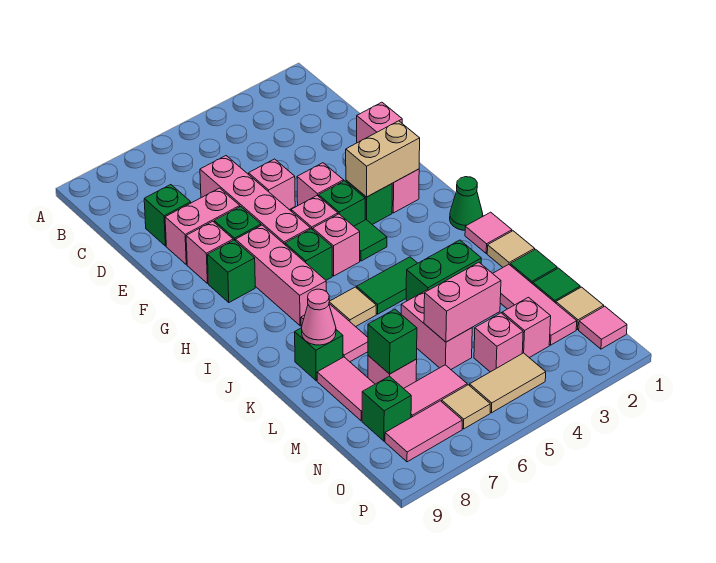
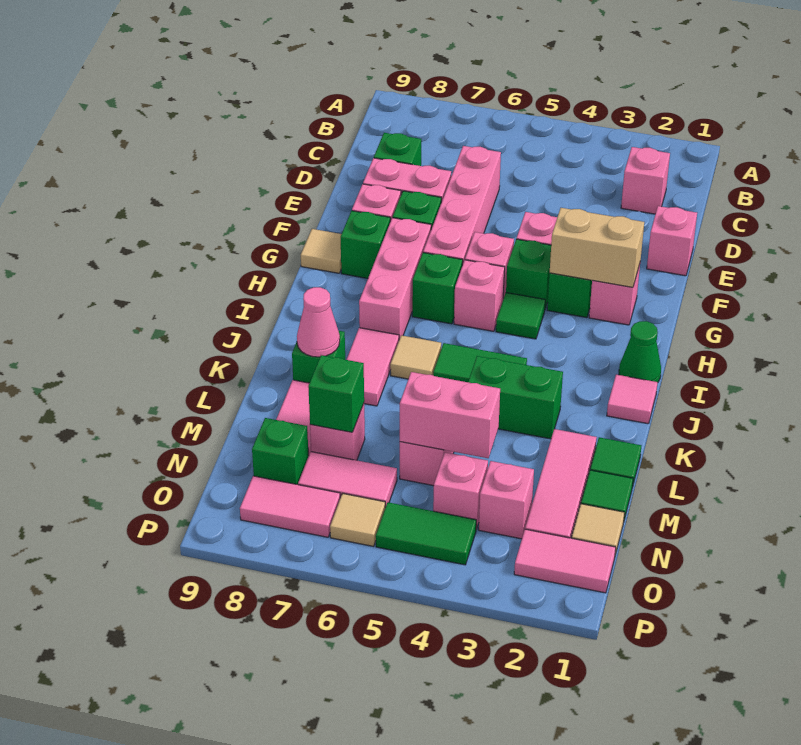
pink 1x1 brick [249,159,295,210] -> pink 1x1 brick moved to [621,147,670,214]
tan 1x1 tile [487,231,535,267] -> tan 1x1 tile moved to [301,229,341,273]
pink 1x1 tile [579,306,627,349] -> pink 1x2 tile [514,529,616,593]
tan 1x2 tile [470,353,546,413] -> green 1x2 tile [376,502,476,565]

